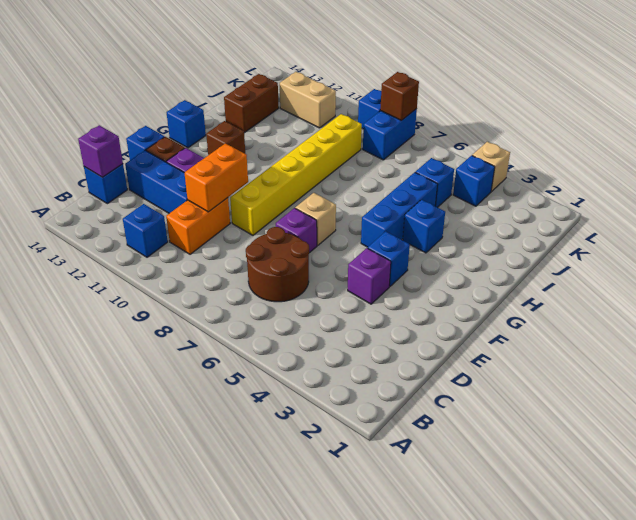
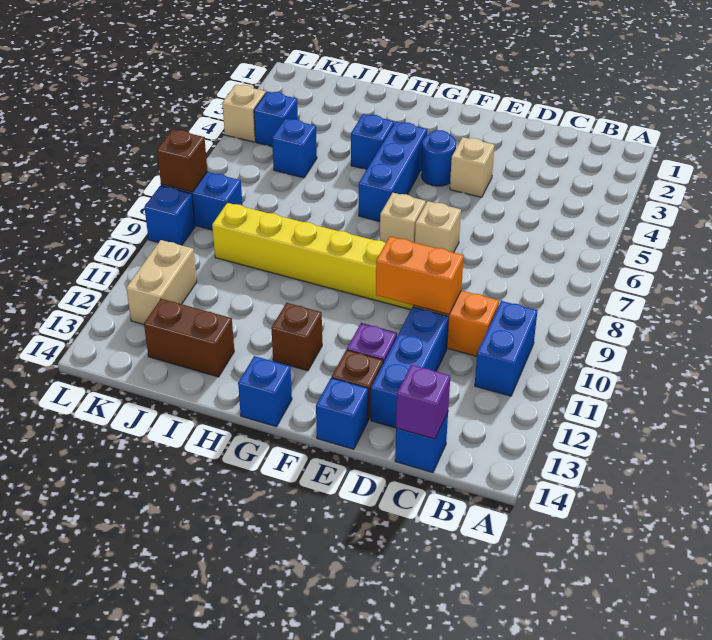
blue 1x1 brick [123,204,168,257] -> blue 1x2 brick [475,301,537,396]
brown 2x2 round brick [246,227,309,302] -> none
purple 1x1 brick [348,248,391,304] -> tan 1x1 brick [450,137,495,197]
purple 1x1 brick [276,208,317,253] -> tan 1x1 brick [415,201,461,253]
blue 1x1 brick [368,231,410,286] -> blue 1x1 round brick [421,130,456,186]
blue 1x3 brick [361,172,438,247] -> blue 1x3 brick turned to [359,122,427,221]

